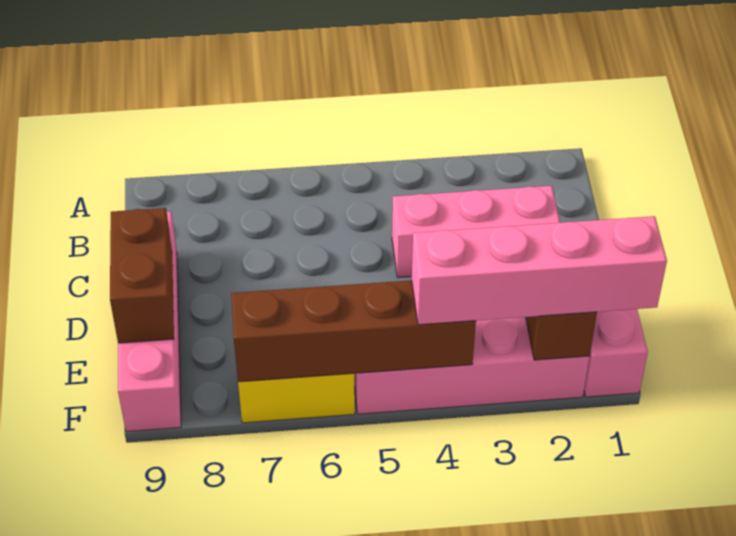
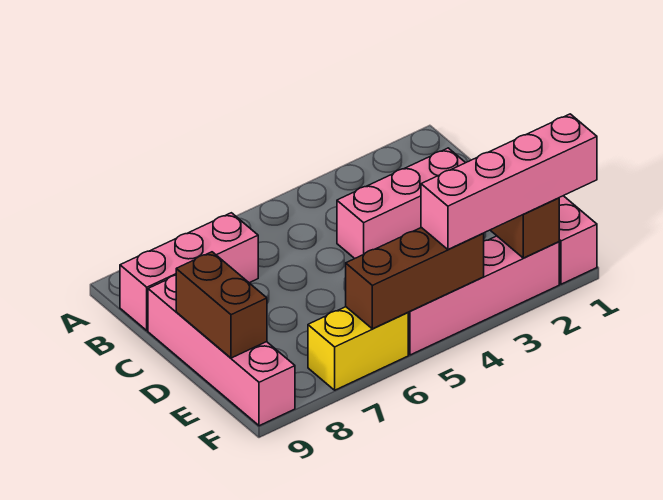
none -> pink 1x3 brick [120,213,258,331]
brown 1x4 brick [231,280,476,382] -> brown 1x3 brick [346,227,484,329]

